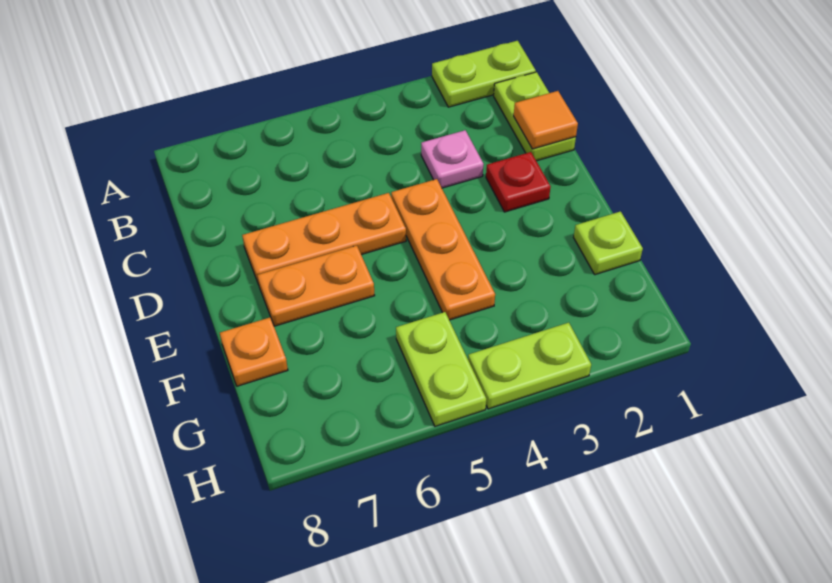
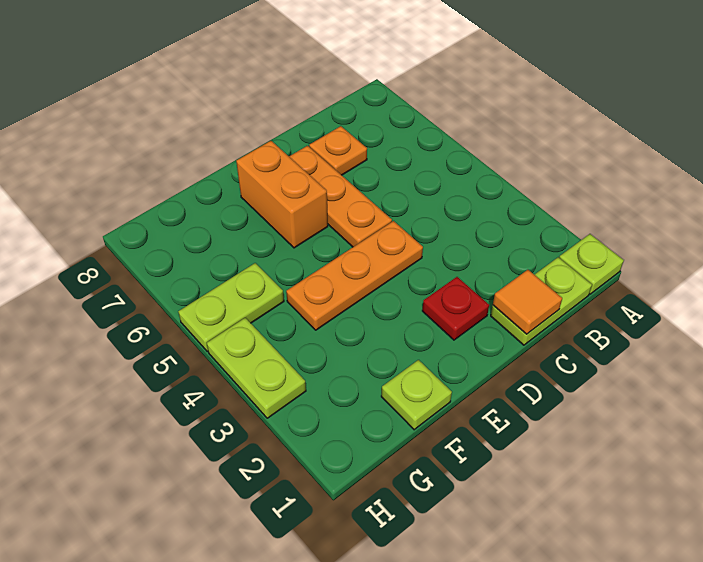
lime 1x2 plate [432,41,536,107] -> lime 1x1 plate [559,234,624,294]
pink 1x1 plate [421,130,483,188] -> none
orange 1x2 plate [257,246,375,326] -> orange 1x2 brick [236,141,328,248]
orange 1x1 plate [220,317,288,386] -> orange 1x1 plate moved to [309,126,367,175]

